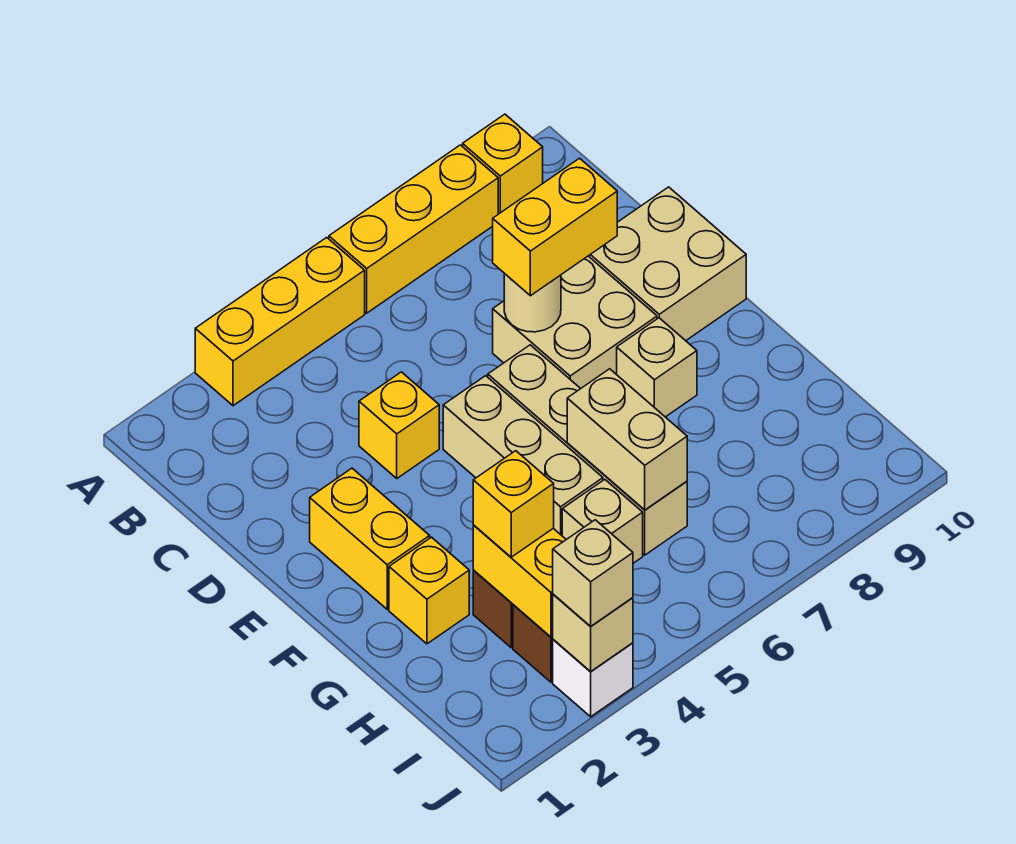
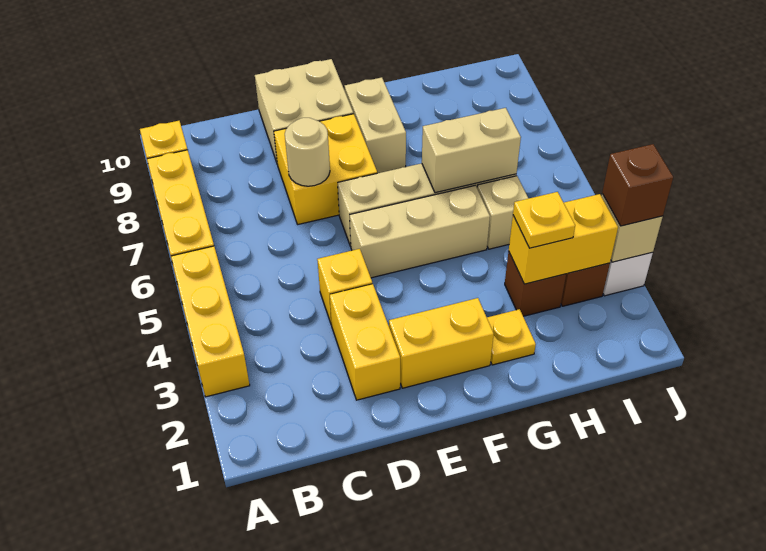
tan 2x2 brick [493,256,657,388] -> yellow 2x2 brick [274,114,377,224]
yellow 1x2 brick [493,158,617,296] -> yellow 1x2 brick moved to [330,284,400,400]
tan 1x1 brick [617,318,697,417] -> tan 1x2 brick [345,77,406,173]
yellow 1x1 brick [389,537,469,644] -> yellow 1x1 plate [487,309,536,365]
yellow 1x1 brick [473,451,554,557] -> yellow 1x1 plate [513,192,575,248]
tan 1x1 brick [553,520,633,627] -> brown 1x1 brick [602,144,673,226]

